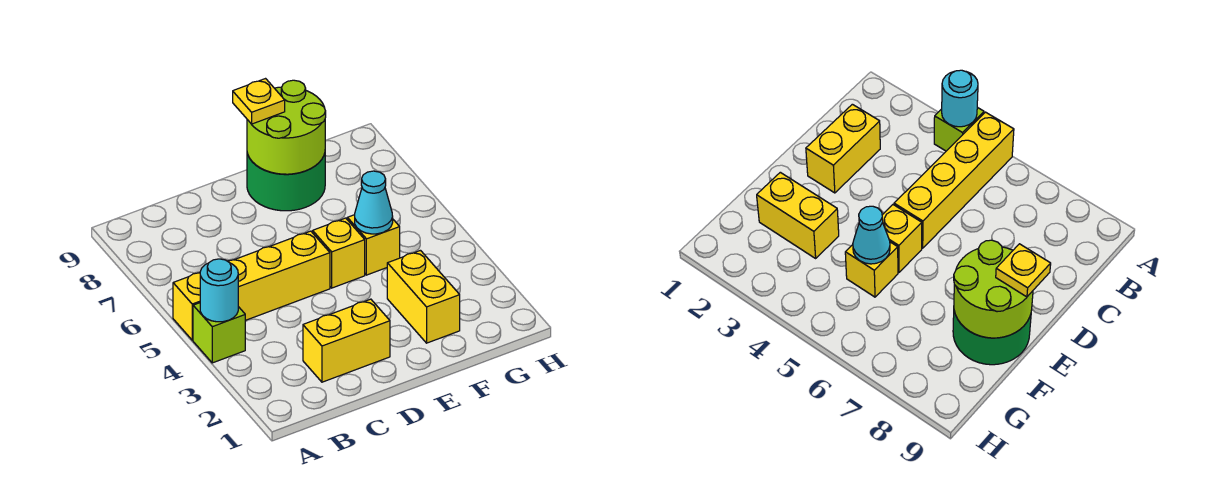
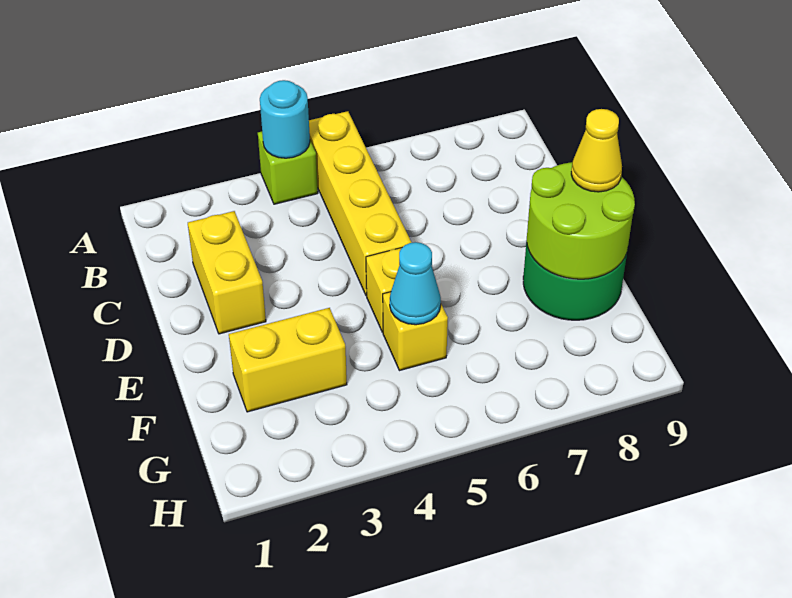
yellow 1x1 plate [233,79,285,124] -> yellow 1x1 cone [571,109,622,192]

